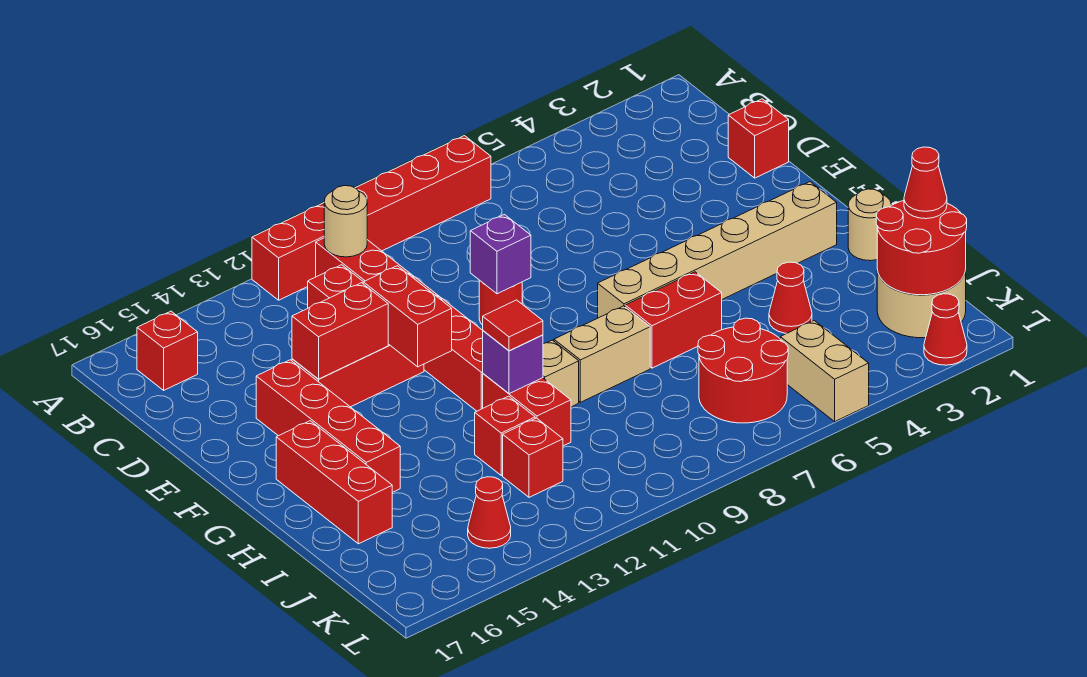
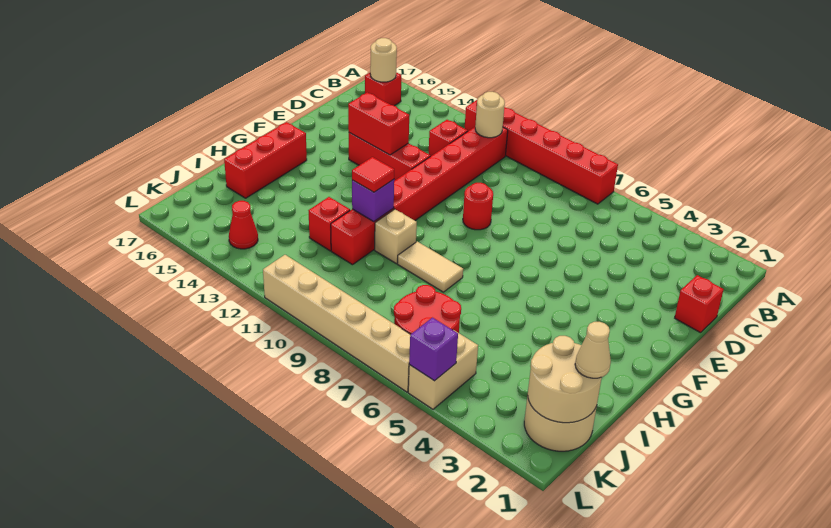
purple 1x1 brick [470,215,531,294] -> purple 1x1 brick moved to [409,318,458,381]
red 1x2 brick [363,266,452,367] -> none
red 1x4 brick [256,360,400,492] -> none
tan 1x6 brick [598,182,837,318] -> tan 1x6 brick moved to [263,255,410,392]
tan 1x1 round brick [848,189,891,261] -> tan 1x1 round brick moved to [370,38,397,82]
red 1x2 brick [625,272,722,368] -> none
tan 1x2 brick [554,306,650,402] -> tan 1x2 tile [397,241,463,292]
red 1x1 cone [769,262,812,333] -> none
red 2x2 round brick [876,201,967,295] -> tan 2x2 round brick [528,336,602,423]
red 1x1 cone [904,147,947,219] -> tan 1x1 cone [575,322,611,378]
red 1x1 brick [503,418,563,497] -> none
red 1x1 cone [924,294,967,365] -> none

